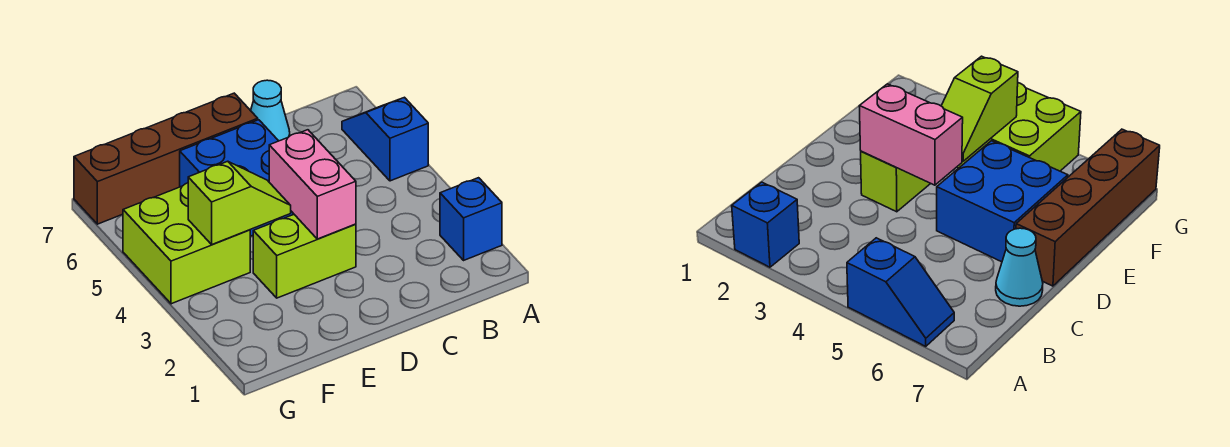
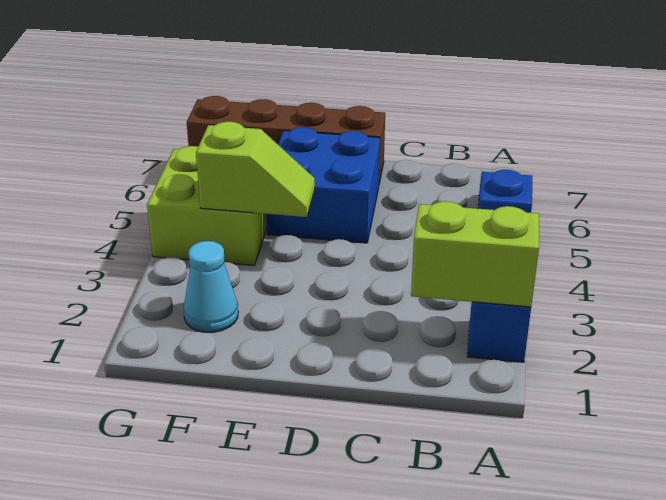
cyan 1x1 cone [251,80,290,141] -> cyan 1x1 cone moved to [183,241,238,332]
lime 1x2 brick [253,215,356,298] -> lime 1x2 brick moved to [411,201,539,307]
pink 1x2 brick [269,130,356,239] -> none

